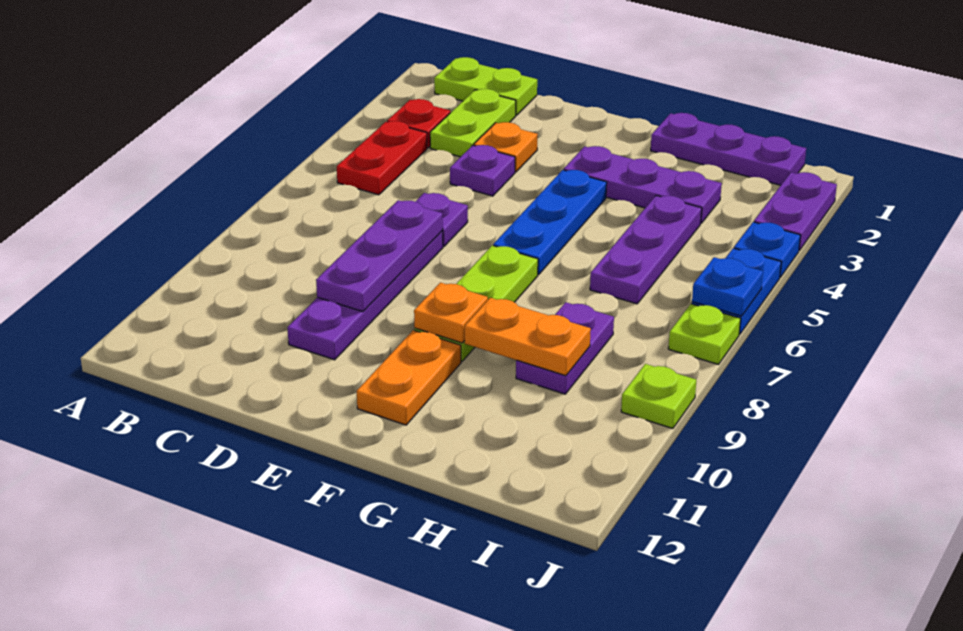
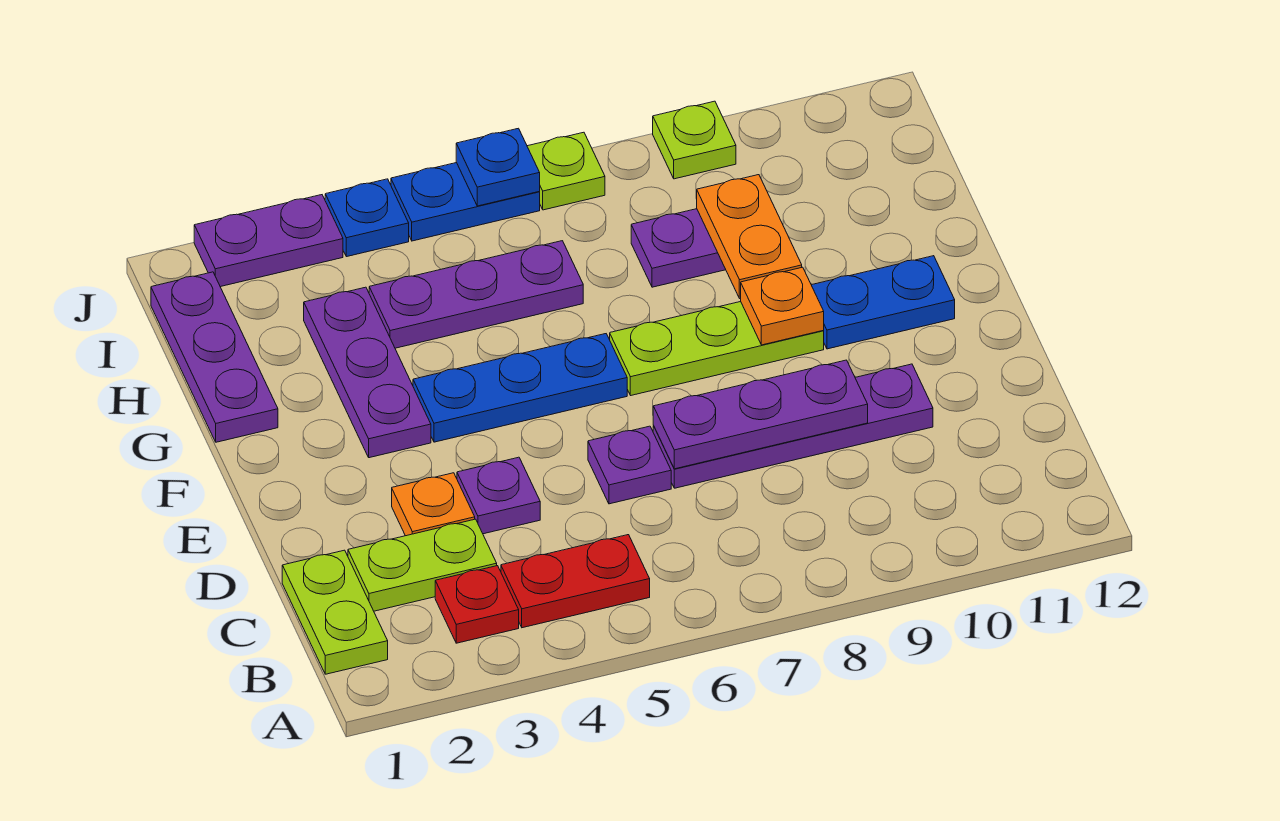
orange 1x2 plate [357,330,461,425] -> blue 1x2 plate [812,256,955,349]

